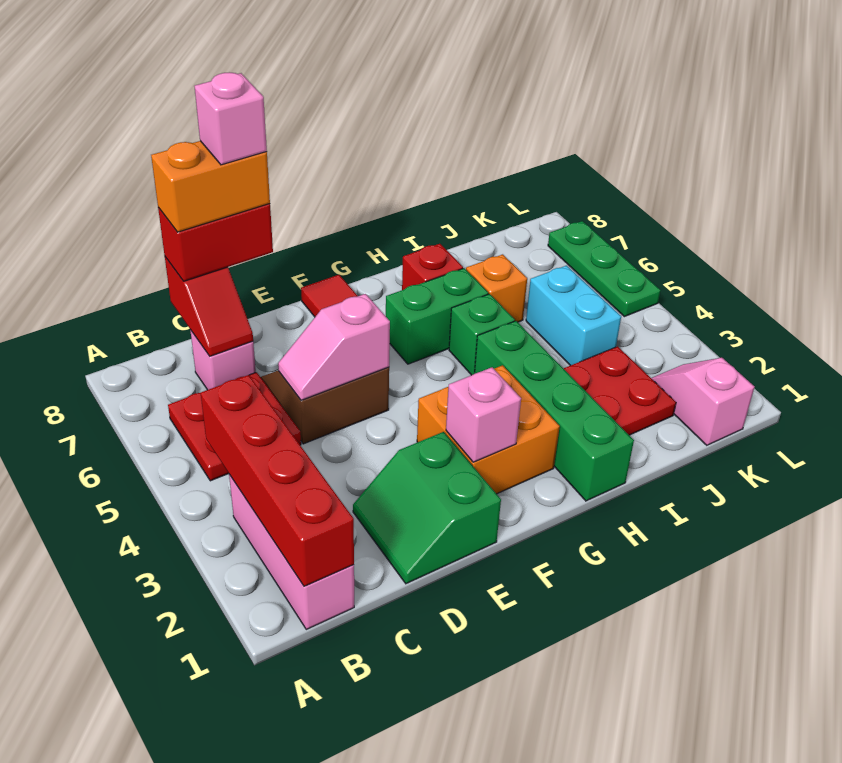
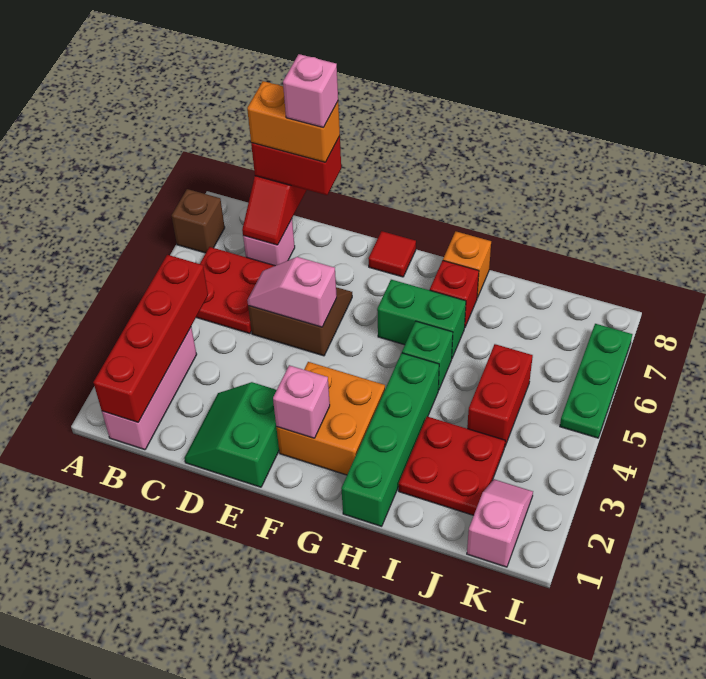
none -> brown 1x1 brick [172,189,225,253]
orange 1x1 brick [466,254,527,322] -> orange 1x1 brick moved to [443,231,491,298]
cyan 1x2 brick [526,266,621,366] -> red 1x2 brick [467,344,533,446]

